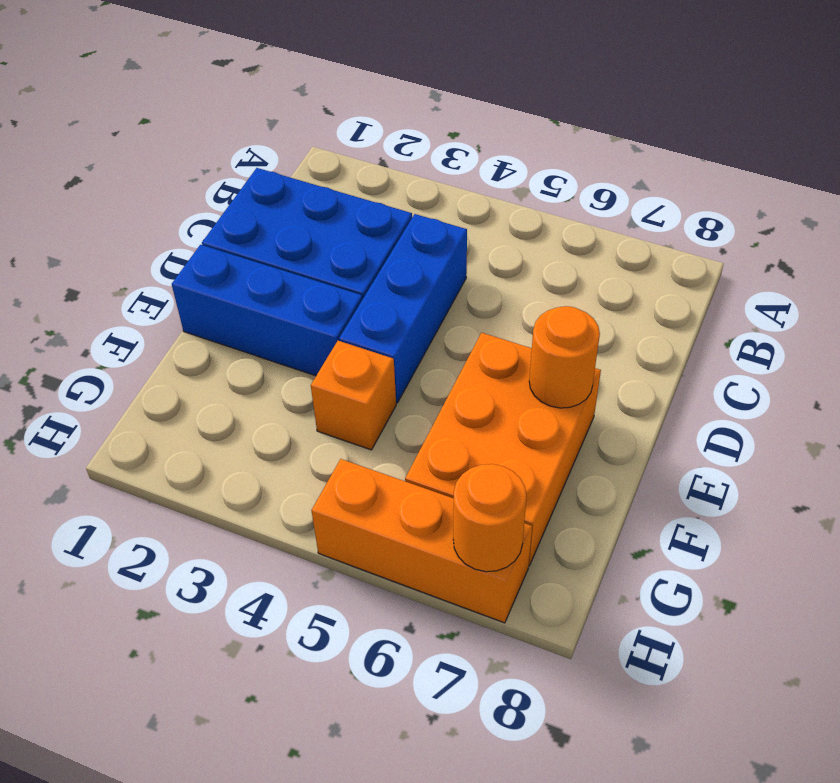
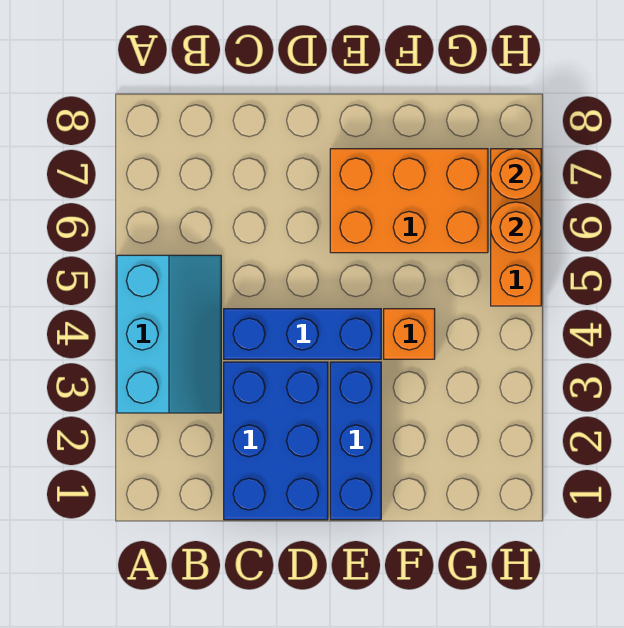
none -> cyan 2x3 slope [117,255,221,413]
orange 1x1 round brick [529,306,600,408] -> orange 1x1 round brick moved to [491,202,541,253]

